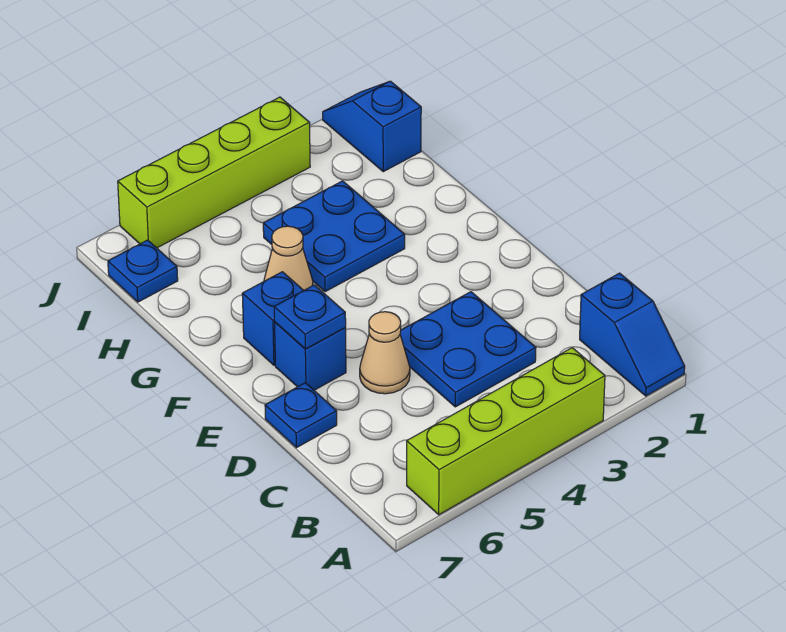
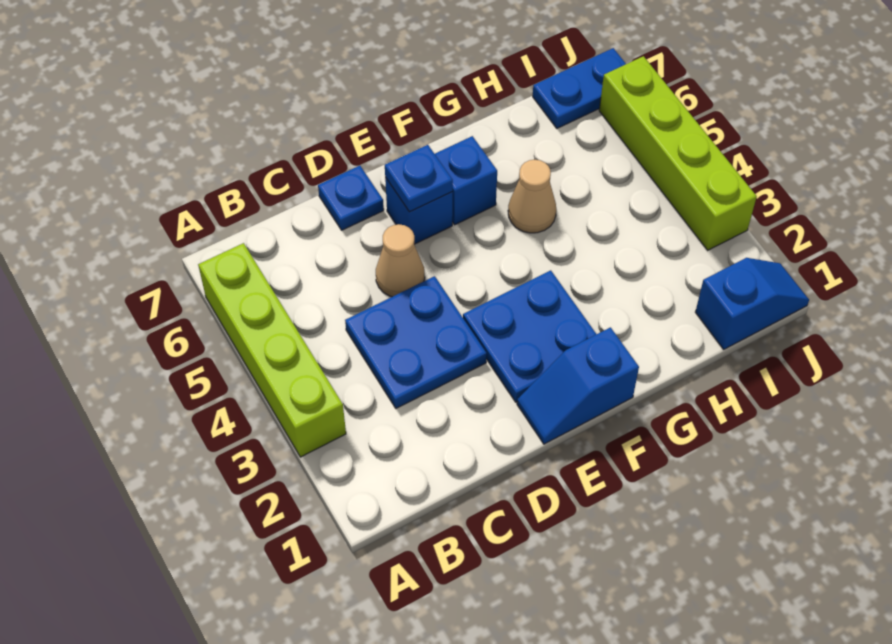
blue 1x2 slope [580,273,685,396] -> blue 1x2 slope moved to [517,327,639,444]
blue 2x2 plate [263,181,405,292] -> blue 2x2 plate moved to [463,270,596,402]
blue 1x1 plate [108,240,178,302] -> blue 1x2 plate [533,48,626,128]

